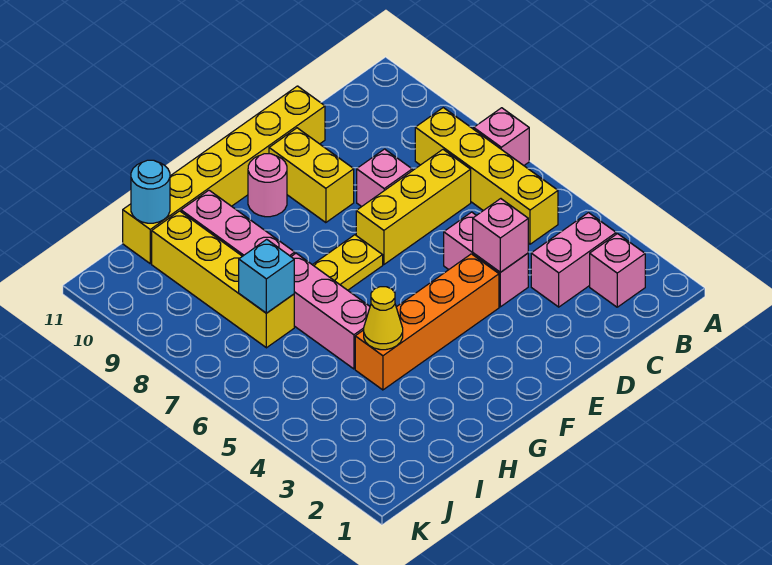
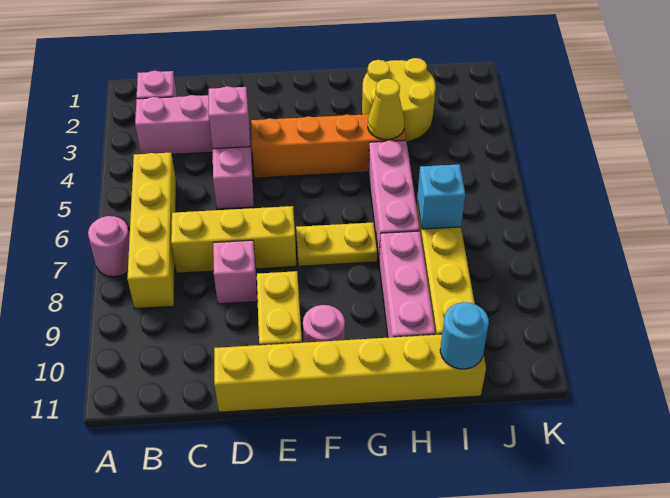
pink 1x1 brick [474,108,529,165] -> pink 1x1 round brick [88,216,130,277]
none -> yellow 2x2 round brick [362,58,436,142]

